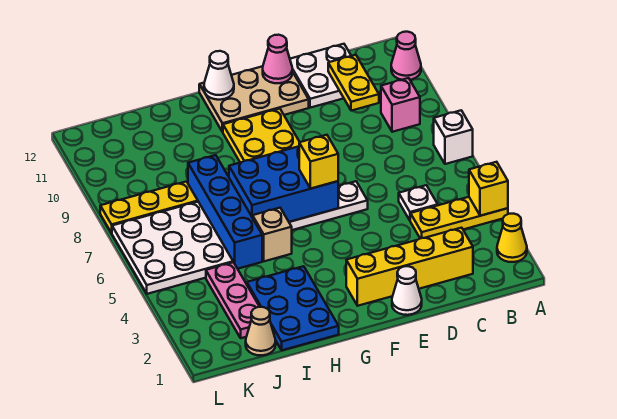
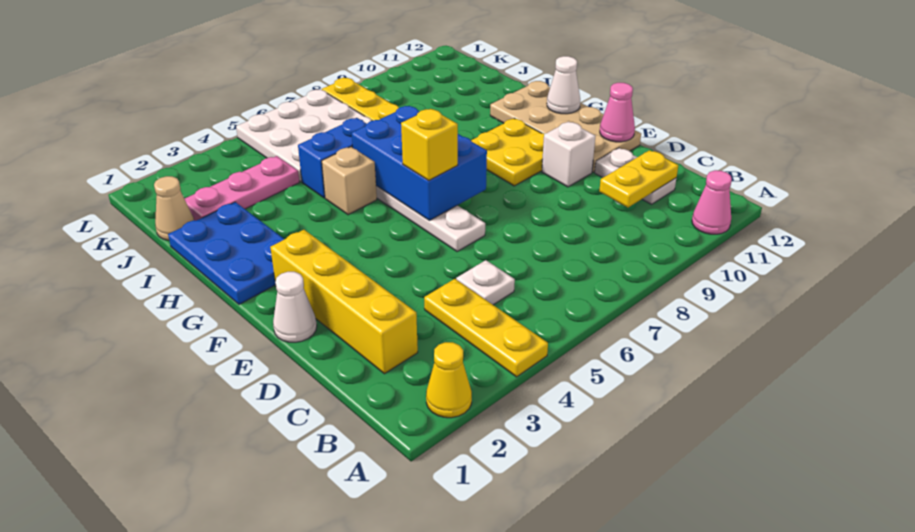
yellow 1x1 brick [469,162,508,216] -> none
white 1x1 brick [434,110,473,164] -> white 1x1 brick moved to [542,122,595,187]
pink 1x1 brick [381,78,420,132] -> none
white 2x2 plate [290,44,351,108] -> white 1x2 plate [595,148,676,204]
tan 2x3 plate [199,66,309,132] -> tan 2x4 plate [490,81,641,172]
blue 2x3 plate [247,266,339,350] -> blue 2x3 plate turned to [168,202,284,304]
blue 1x4 brick [188,155,262,269] -> blue 1x2 brick [298,118,366,198]

